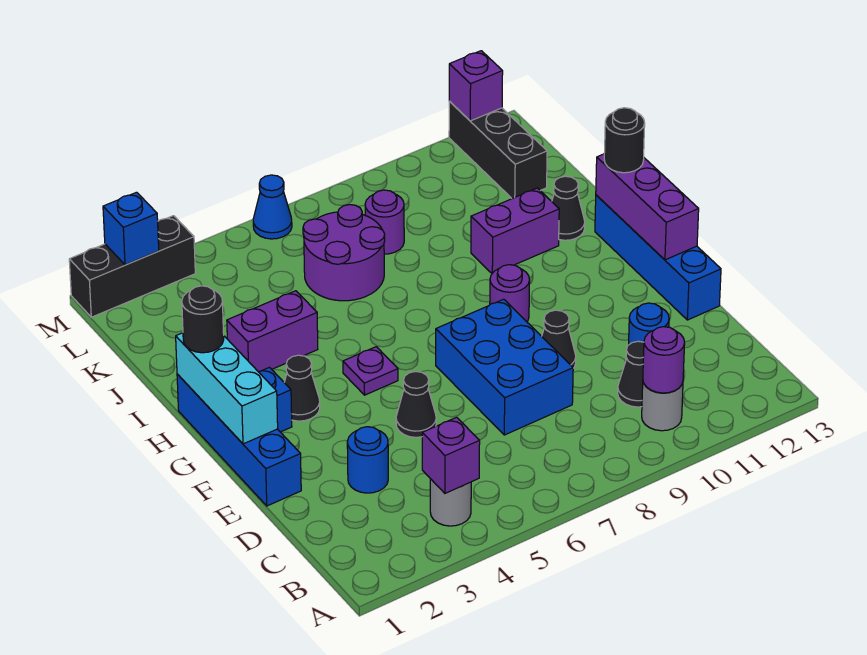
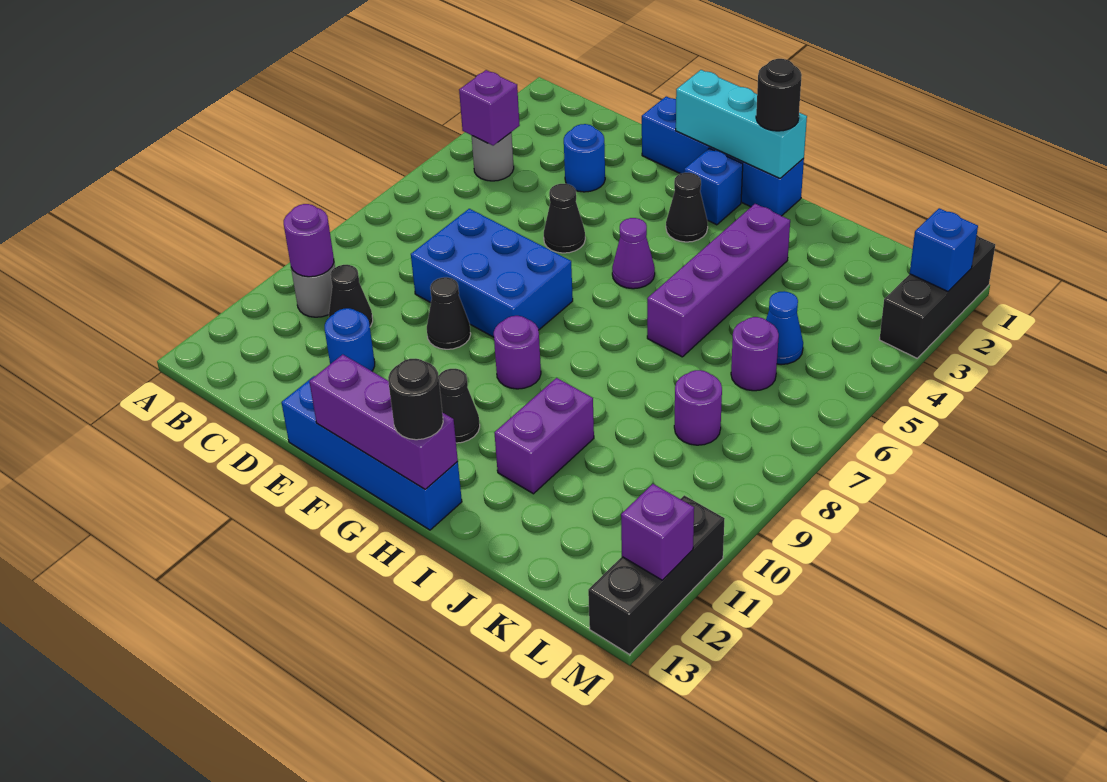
purple 1x1 plate [343,347,398,395] -> purple 1x1 cone [612,218,655,289]
purple 1x2 brick [227,291,318,372] -> purple 1x4 brick [647,204,790,357]
black 1x1 cone [552,176,585,240] -> black 1x1 cone moved to [439,369,480,443]
purple 2x2 round brick [303,205,385,301] -> purple 1x1 round brick [731,317,779,391]
black 1x3 brick [449,101,547,199] -> black 1x3 brick turned to [588,495,725,654]
blue 1x1 cone [253,175,292,239] -> blue 1x1 cone moved to [766,291,803,365]

